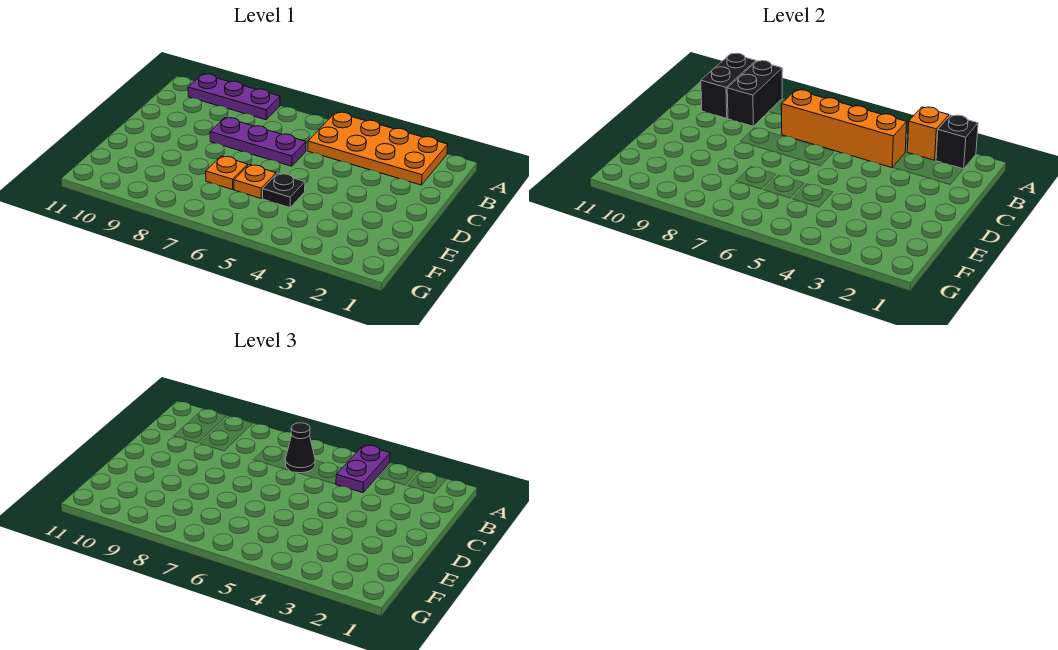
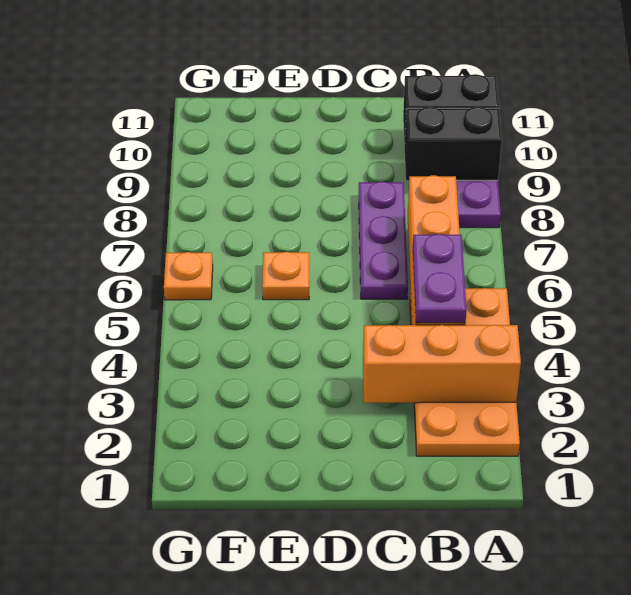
black 1x1 brick [936,115,978,169] -> none
orange 1x1 brick [907,107,949,160] -> orange 1x3 brick [363,325,521,403]
purple 1x2 plate [336,445,390,493] -> purple 1x2 plate turned to [413,234,467,323]
black 1x1 cone [285,423,315,473] -> none
black 1x1 plate [263,173,305,208] -> none
orange 1x1 plate [206,156,248,190] -> orange 1x1 plate moved to [164,252,213,300]

